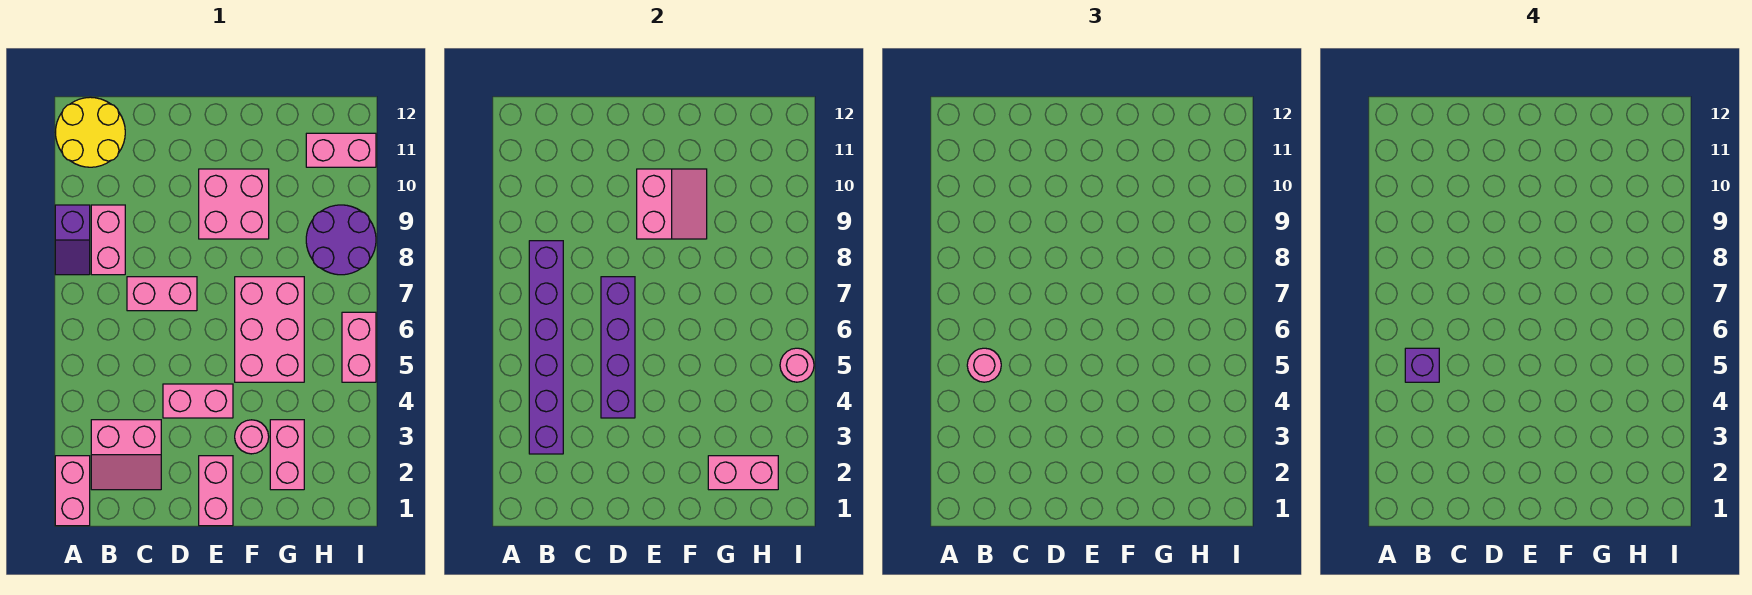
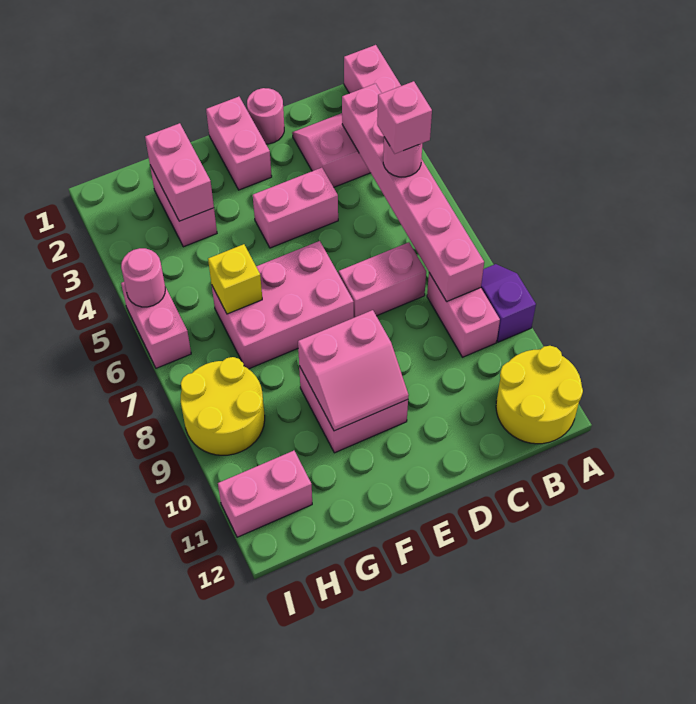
purple 1x6 brick [529,241,563,454] -> pink 1x6 brick [342,84,484,301]
purple 1x1 brick [1405,348,1439,382] -> pink 1x1 brick [377,81,432,154]
purple 1x4 brick [601,277,635,418] -> none
pink 2x2 slope [637,169,707,239] -> pink 2x2 slope turned to [298,310,409,431]
pink 1x1 round brick [235,420,269,454] -> pink 1x1 round brick moved to [247,88,284,144]
pink 2x3 brick [235,277,304,382] -> pink 2x3 brick turned to [212,241,354,369]
pink 1x2 brick [708,456,778,490] -> pink 1x2 brick turned to [145,123,214,221]
none -> yellow 1x1 brick [208,244,262,314]
purple 2x2 round brick [306,205,376,275] -> yellow 2x2 round brick [181,357,265,455]

